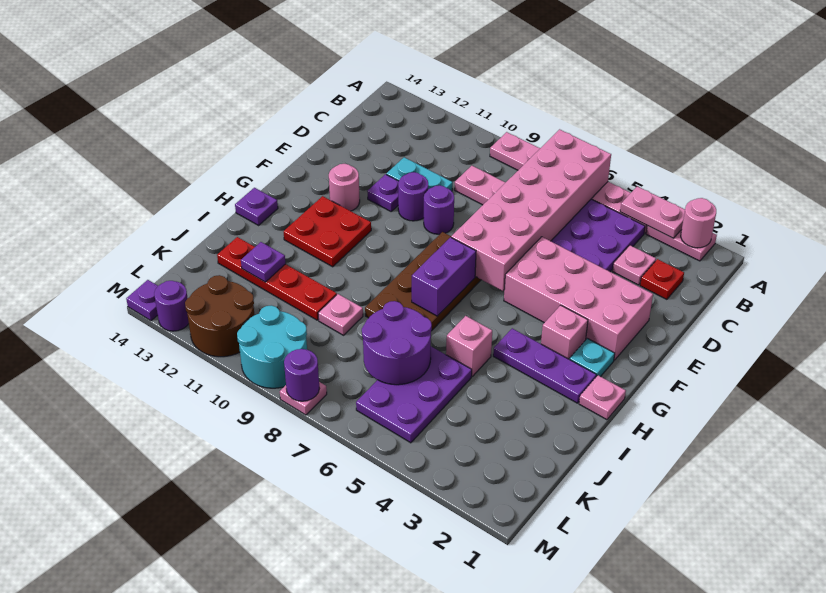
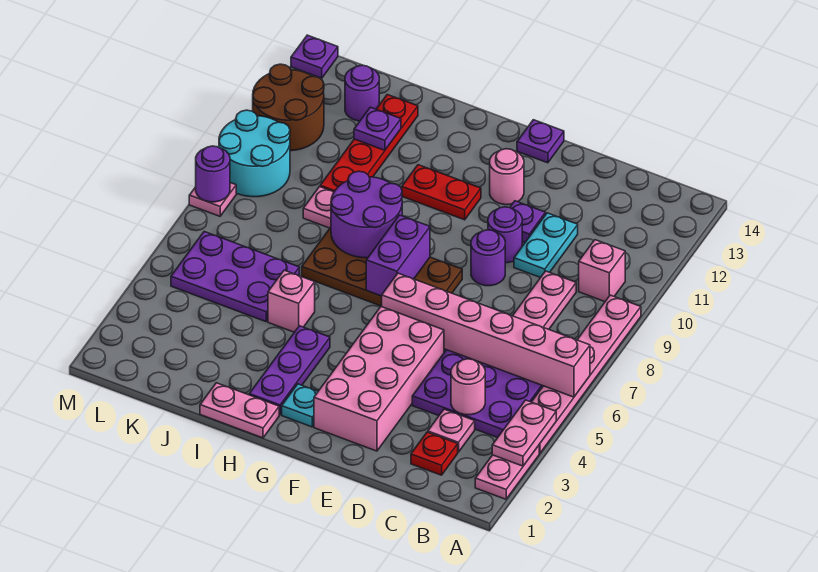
pink 1x1 round brick [681,198,716,248] -> pink 1x1 round brick moved to [451,359,485,415]
pink 2x6 brick [451,129,611,291] -> pink 1x6 brick [382,273,590,397]
pink 1x1 brick [541,305,588,359] -> pink 1x1 brick moved to [579,240,625,302]
purple 1x2 brick [412,237,476,316] -> purple 1x2 brick turned to [366,215,430,296]
red 2x2 plate [284,196,371,267] -> red 1x2 plate [402,165,481,220]
pink 1x1 plate [579,375,626,420] -> pink 1x2 plate [200,383,279,438]
purple 1x1 plate [235,188,278,225] -> purple 1x1 plate moved to [517,120,564,163]
purple 2x2 round brick [362,301,432,385] -> purple 2x2 round brick moved to [331,171,402,258]
purple 1x1 round brick [154,281,189,331] -> purple 1x1 round brick moved to [345,65,379,121]

